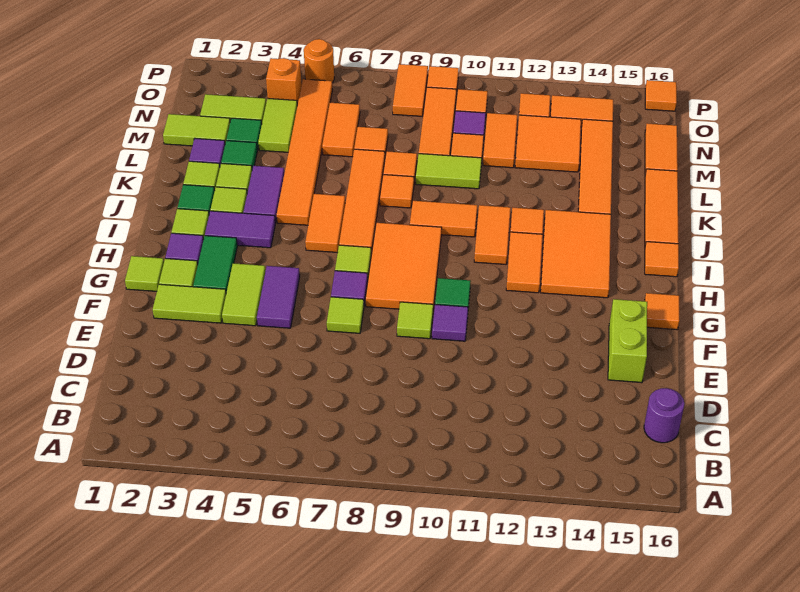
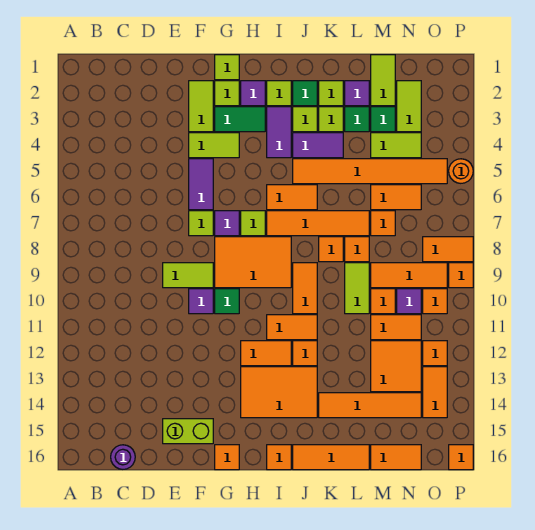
purple 1x2 tile [257,266,300,328] -> purple 1x2 tile turned to [189,159,213,210]
lime 1x1 tile [397,302,433,339] -> lime 1x2 tile [163,263,213,288]
orange 1x1 brick [266,58,302,106] -> none

